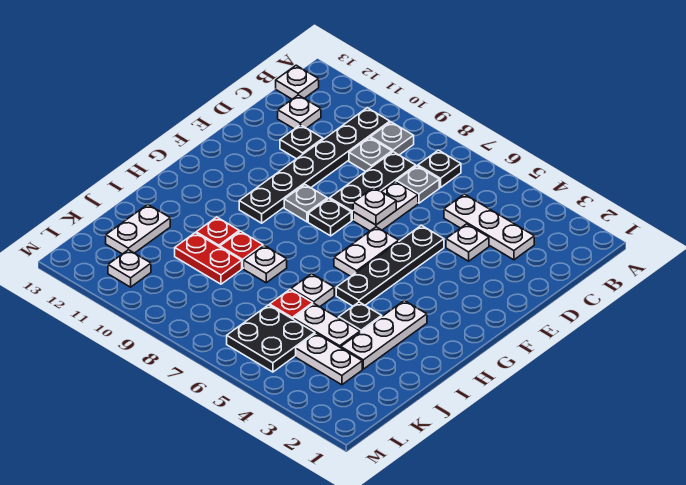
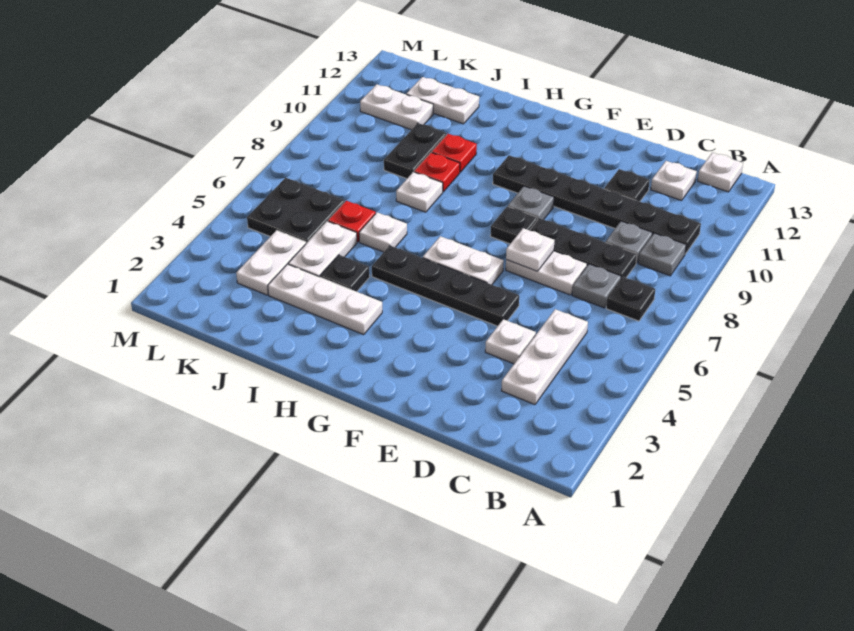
red 1x2 plate [175,233,242,284] -> black 1x2 plate [384,123,446,179]
white 1x1 plate [108,250,151,287] -> white 1x2 plate [360,84,433,130]

